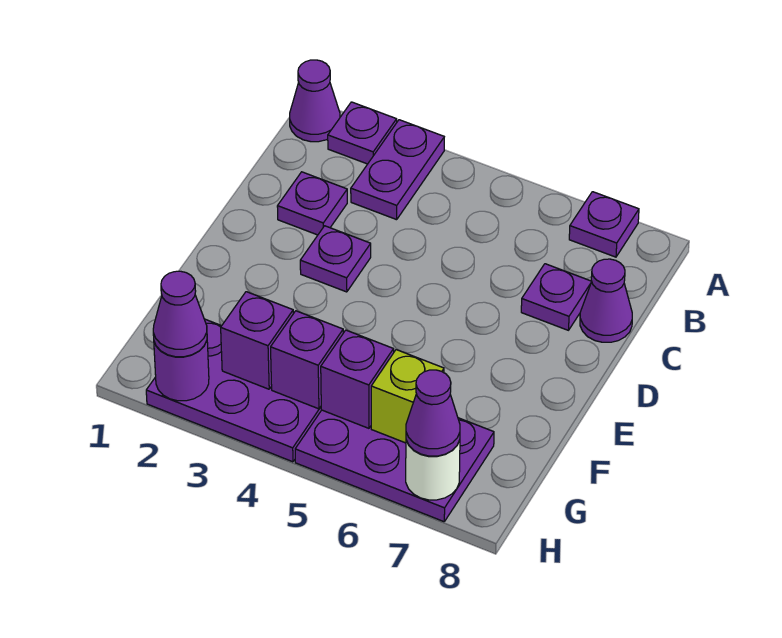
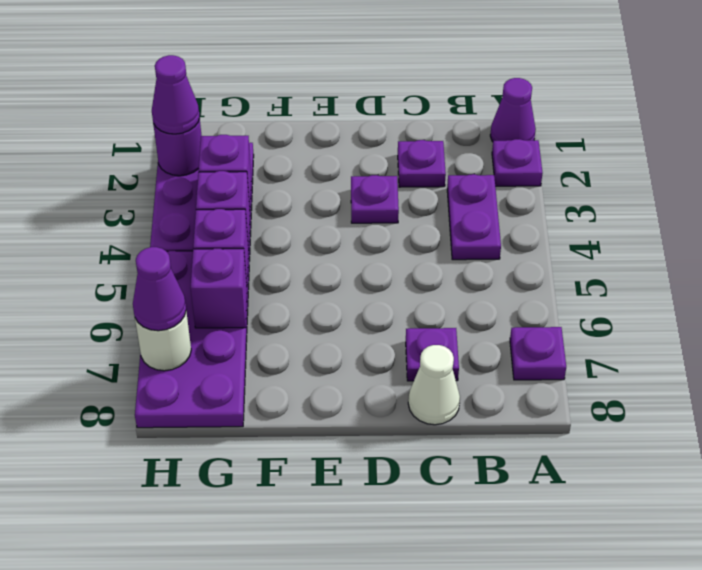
purple 1x2 plate [351,120,444,220] -> purple 1x2 plate turned to [447,174,501,260]
purple 1x1 cone [580,259,632,342] -> white 1x1 cone [408,345,460,425]
purple 2x3 plate [295,410,494,522] -> purple 2x4 plate [135,251,249,428]
lime 1x1 brick [371,350,444,443] -> purple 1x1 brick [191,249,247,328]

